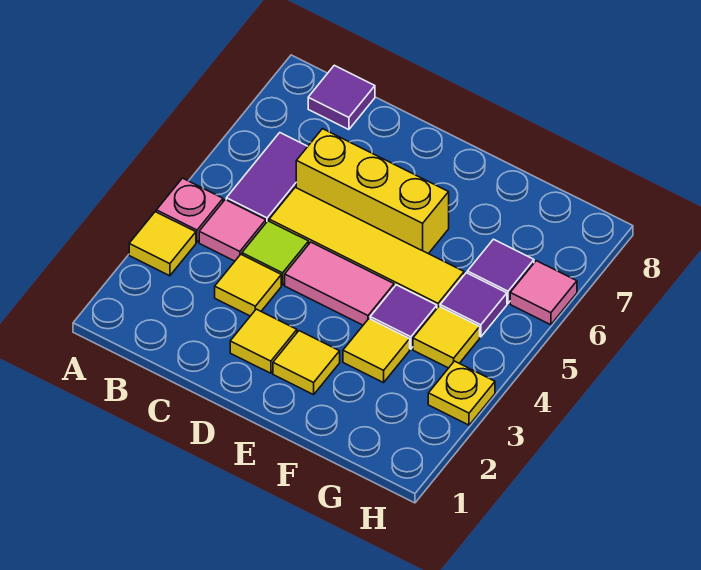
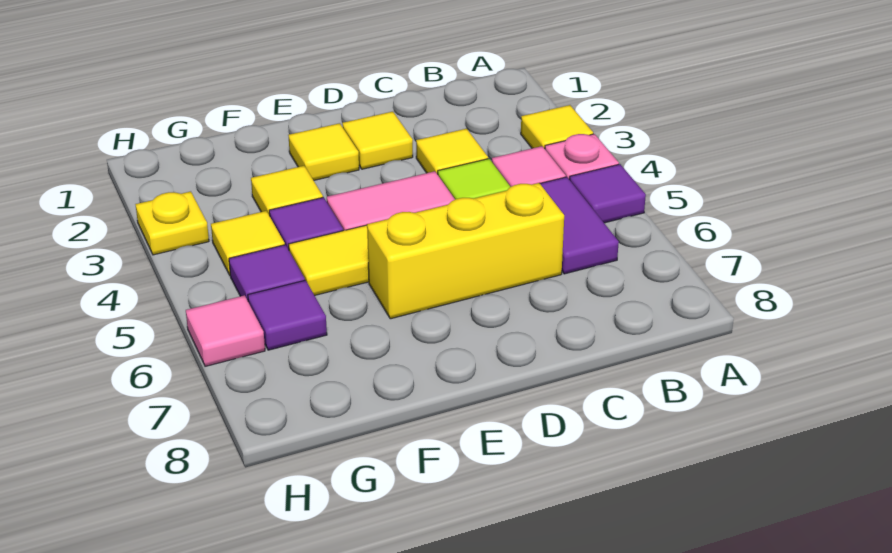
purple 1x1 tile [308,65,375,130] -> purple 1x1 tile moved to [569,164,646,223]

